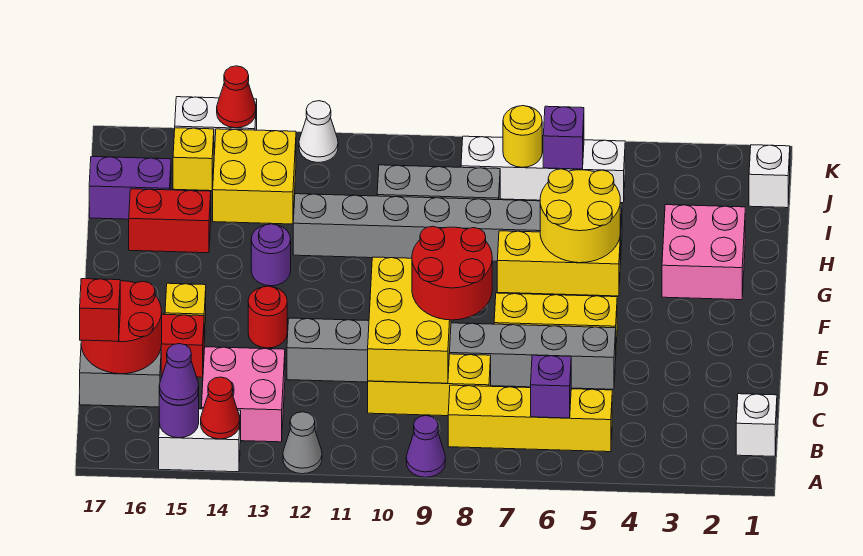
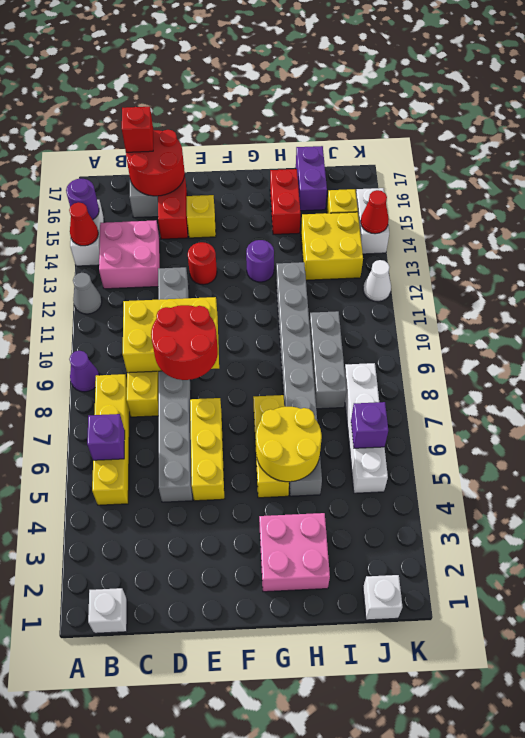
purple 1x1 cone [159,344,199,405] -> none
yellow 1x1 round brick [503,106,542,167] -> none

